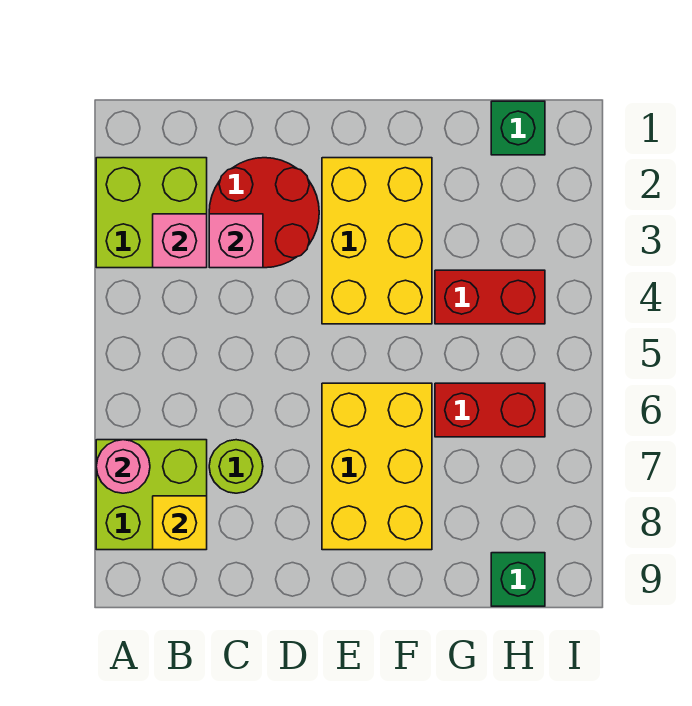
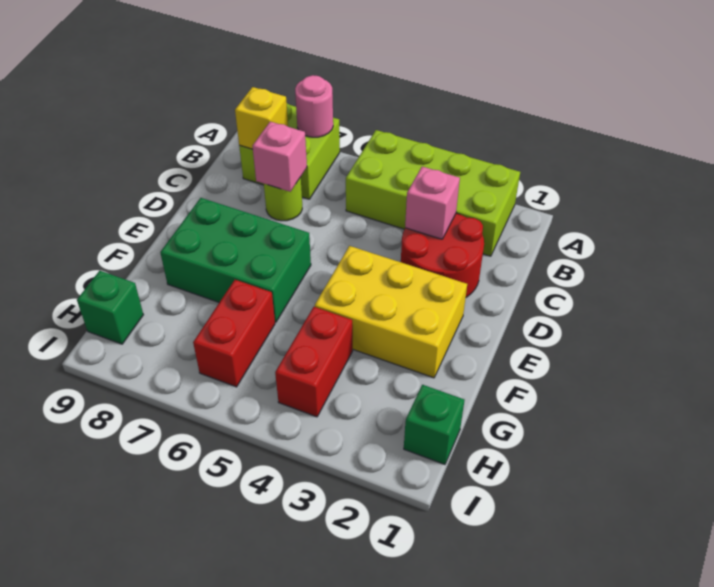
lime 2x2 brick [96,158,207,268] -> lime 2x4 brick [346,130,520,256]
pink 1x1 brick [153,214,207,268] -> pink 1x1 brick moved to [252,122,307,192]
yellow 2x3 brick [322,383,432,550] -> green 2x3 brick [160,198,311,322]

